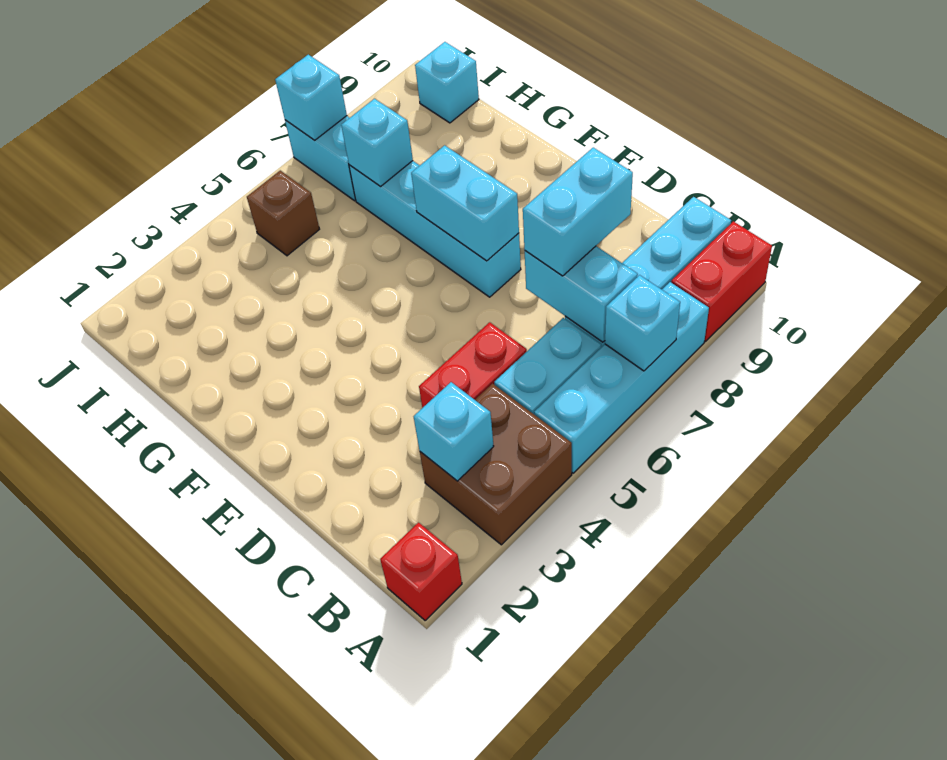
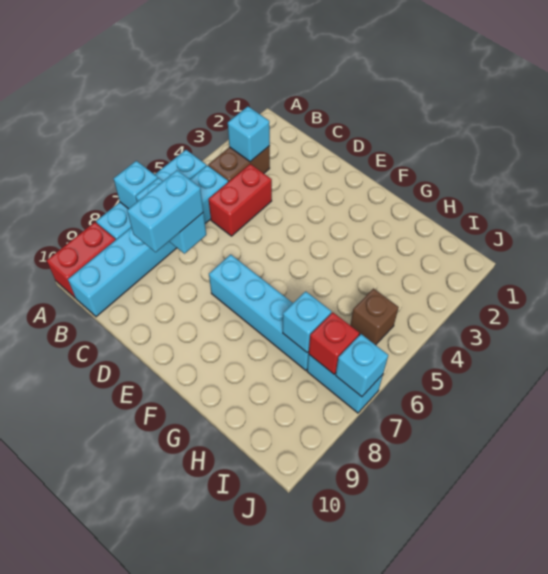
red 1x1 brick [380,523,462,621] -> red 1x1 brick moved to [309,312,359,374]
brown 2x2 brick [420,384,572,545] -> brown 1x2 brick [208,146,270,182]
cyan 1x2 brick [411,145,519,261] -> none
cyan 1x1 brick [415,42,479,123] -> none

